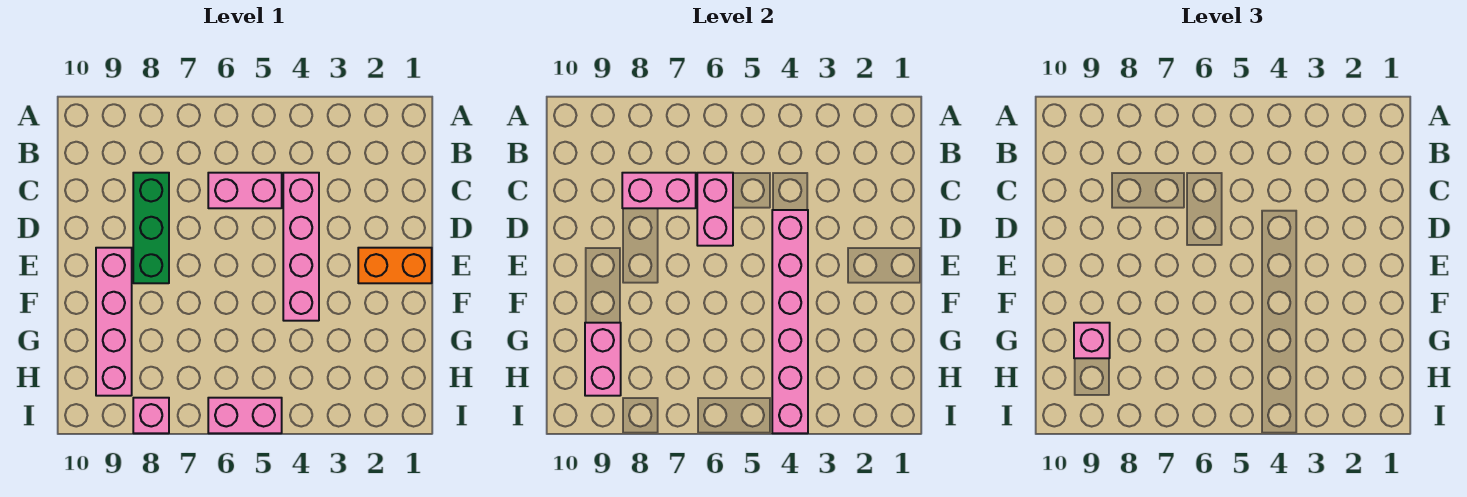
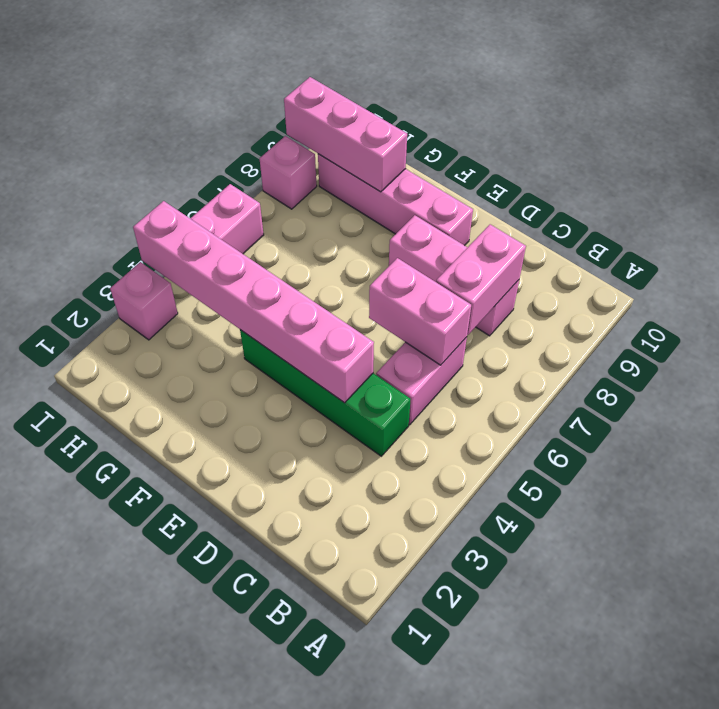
pink 1x4 brick [283,173,319,321] -> green 1x4 brick [240,330,411,456]
green 1x3 brick [133,173,169,283] -> pink 1x3 brick [389,215,519,336]
orange 1x2 brick [358,248,432,283] -> none
pink 1x2 brick [585,323,621,396] -> pink 1x3 brick [284,77,407,192]
pink 1x1 brick [1074,323,1110,358] -> pink 1x1 brick moved to [110,262,178,340]

